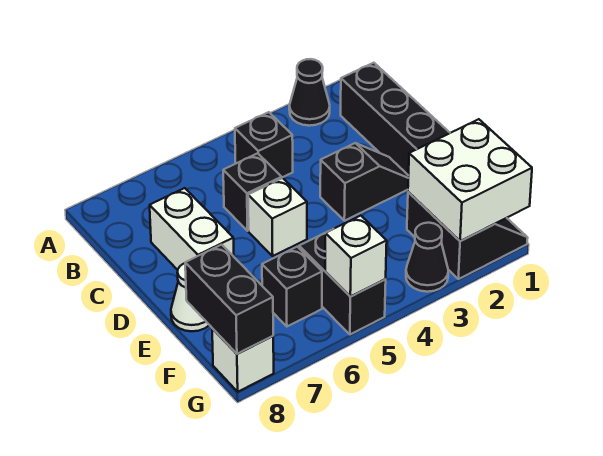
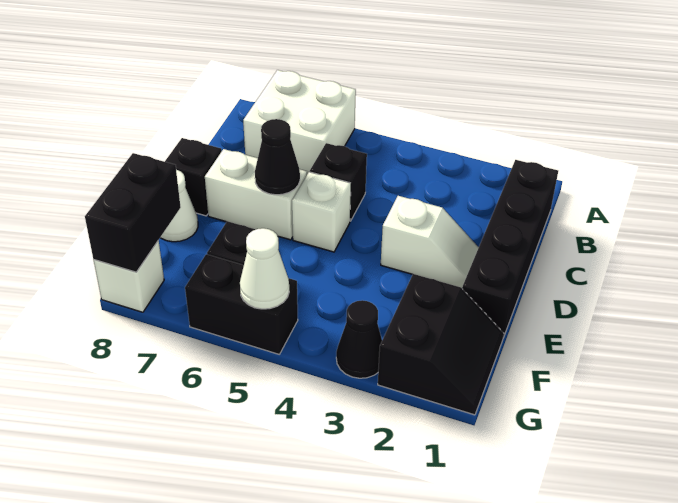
black 1x1 cone [289,59,330,126] -> black 1x1 cone moved to [255,119,300,195]
black 1x1 brick [235,112,293,177] -> black 1x1 brick moved to [165,138,222,216]
white 1x2 brick [150,188,234,270] -> white 1x2 brick turned to [205,149,307,240]
black 1x2 slope [320,143,409,221] -> white 1x2 slope [381,196,479,288]
white 2x2 brick [408,119,532,241] -> white 2x2 brick moved to [243,70,356,174]
black 1x2 brick [299,233,386,334] -> black 1x2 brick turned to [185,254,298,354]
white 1x1 brick [325,216,387,296] -> white 1x1 cone [240,228,289,309]

